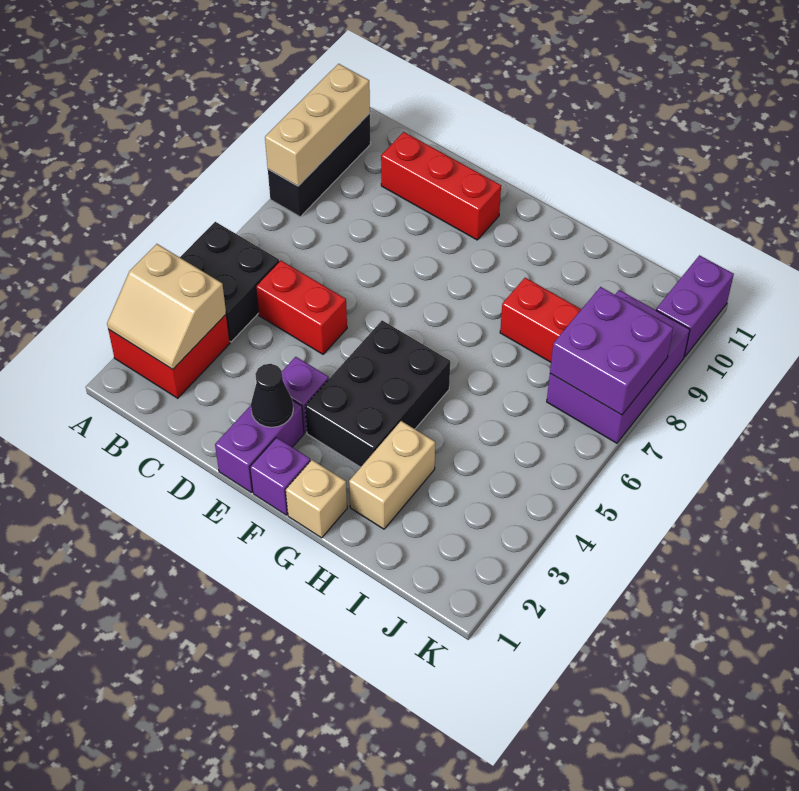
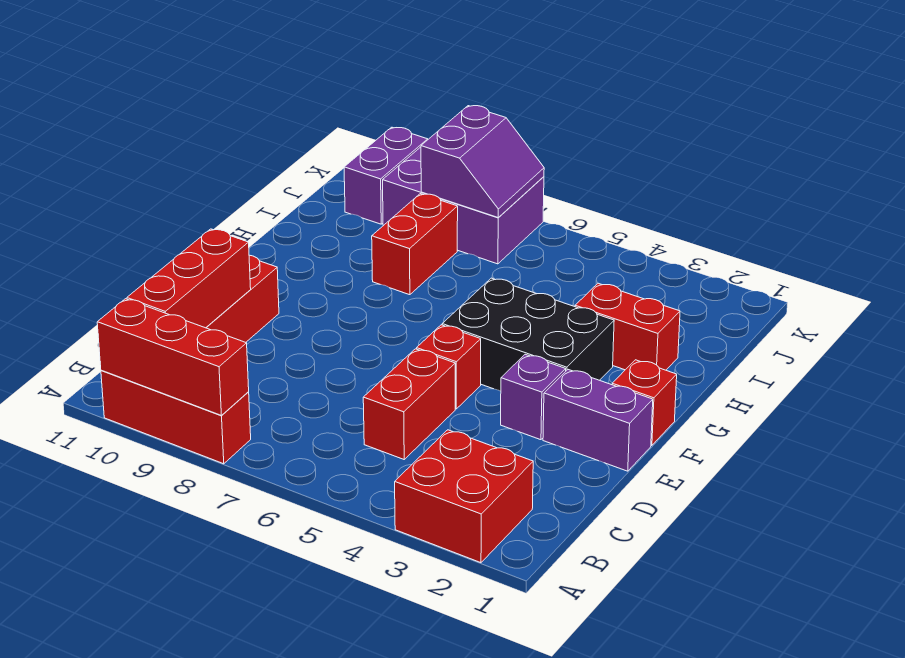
tan 2x2 slope [107,244,226,370] -> none
black 2x2 brick [180,222,279,342] -> none
black 1x3 brick [268,113,371,217] -> red 1x3 brick [101,370,251,464]
tan 1x3 brick [265,64,370,186] -> red 1x3 brick [97,299,249,415]
none -> red 1x3 brick [127,229,251,328]
black 1x1 cone [251,364,293,427] -> none
none -> red 1x1 brick [417,325,481,409]
purple 1x1 brick [250,438,310,515] -> red 1x1 brick [612,360,677,445]
tan 1x1 brick [286,460,347,538] -> none
tan 1x2 brick [349,421,435,529] -> red 1x2 brick [575,283,680,370]
purple 2x2 brick [550,287,673,415] -> purple 2x2 slope [421,106,544,218]
purple 1x2 brick [656,255,734,357] -> purple 1x2 brick turned to [344,127,428,224]

